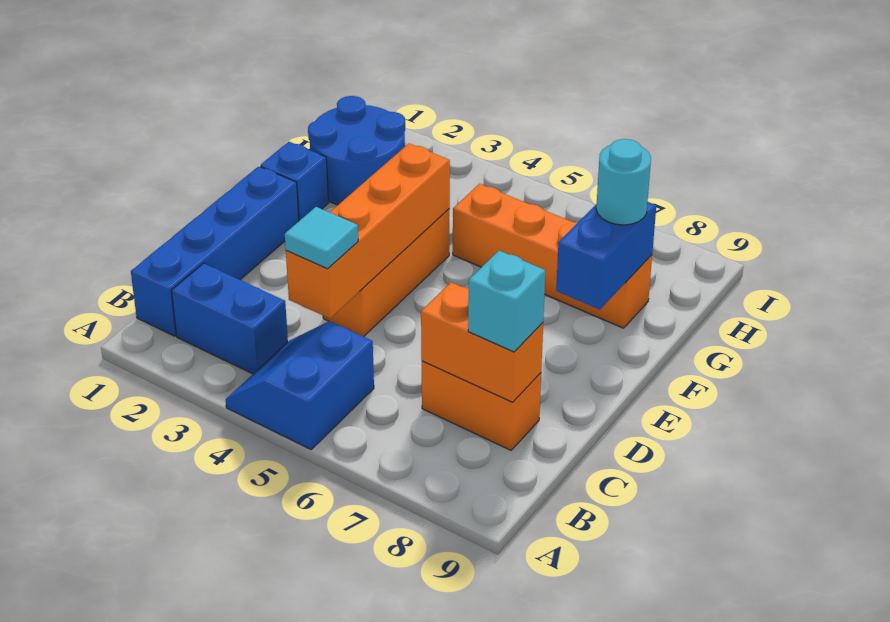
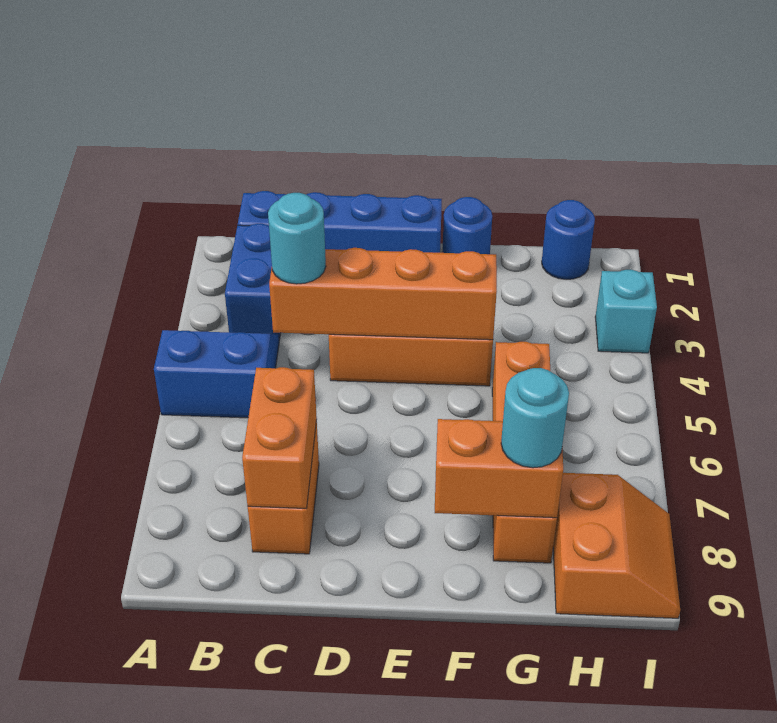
cyan 1x1 tile [285,207,358,269] -> cyan 1x1 round brick [268,193,326,284]
cyan 1x1 brick [468,251,545,352] -> cyan 1x1 brick moved to [595,270,657,353]
blue 1x1 brick [260,142,328,221] -> blue 1x1 round brick [442,197,492,254]
blue 1x2 brick [556,202,656,310] -> orange 1x2 brick [435,419,563,518]
blue 2x2 round brick [308,96,405,205] -> blue 1x1 round brick [542,200,595,280]
none -> orange 2x2 slope [553,473,680,618]

